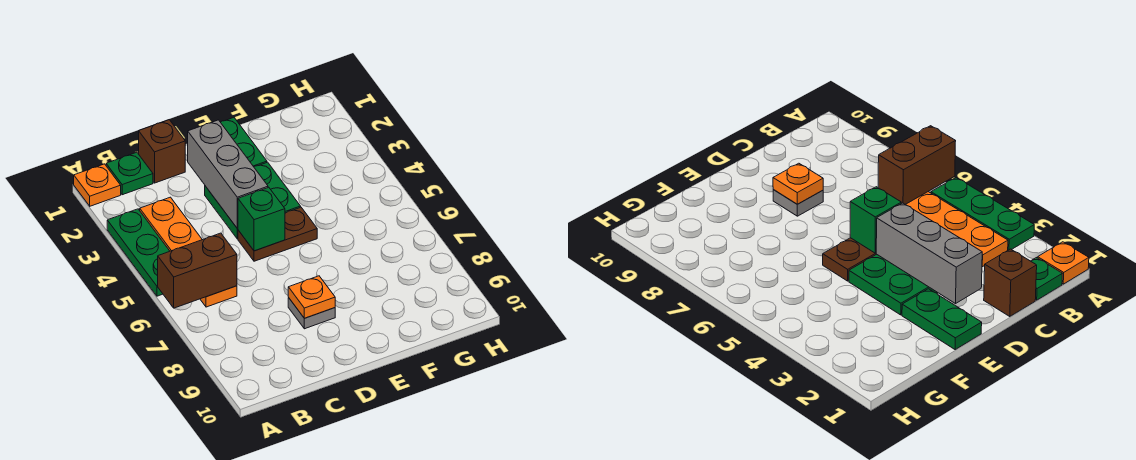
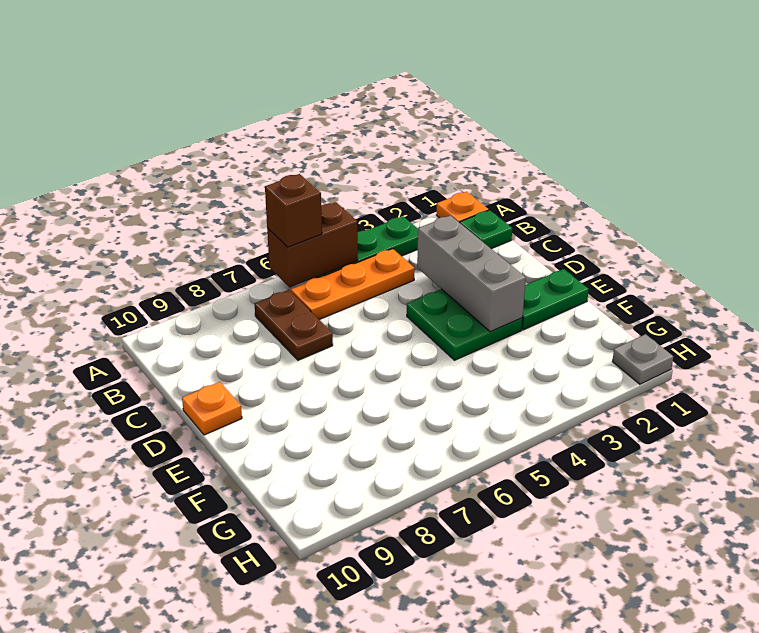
brown 1x2 brick [158,233,237,308] -> brown 1x2 brick turned to [267,202,358,287]
orange 1x4 plate [140,197,237,307] -> orange 1x3 plate [291,249,415,319]
brown 1x1 brick [139,120,185,183] -> brown 1x1 brick moved to [265,174,322,247]
grey 1x3 brick [188,120,268,228] -> grey 1x3 brick turned to [417,215,526,332]
brown 1x2 plate [238,207,317,261] -> brown 1x2 plate moved to [255,290,333,360]
green 1x1 brick [238,187,285,251] -> none
grey 1x1 plate [288,298,335,329] -> grey 1x1 plate moved to [612,334,673,384]
orange 1x1 plate [288,276,335,318] -> orange 1x1 plate moved to [182,382,242,435]

